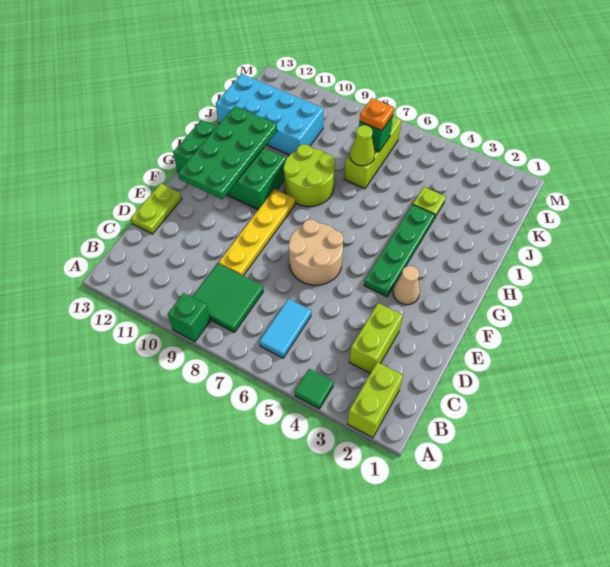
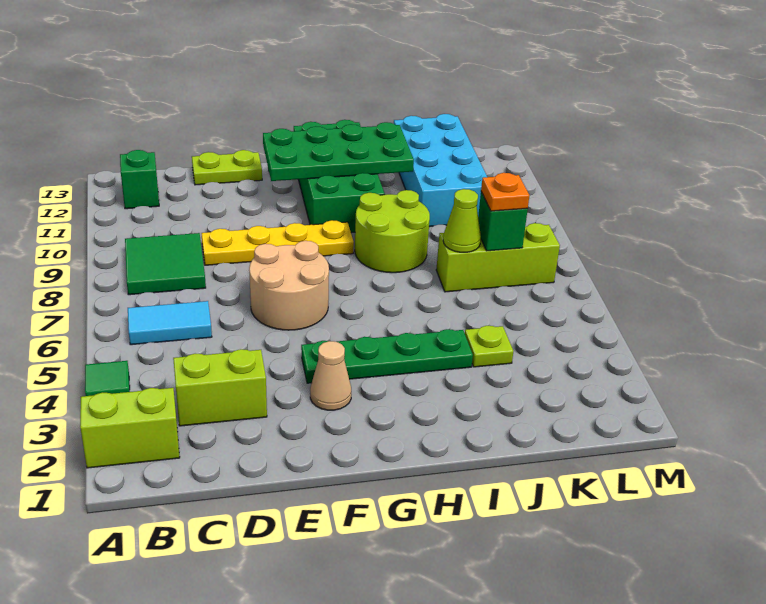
green 1x1 brick [168,293,210,342] -> green 1x1 brick moved to [120,150,159,209]

